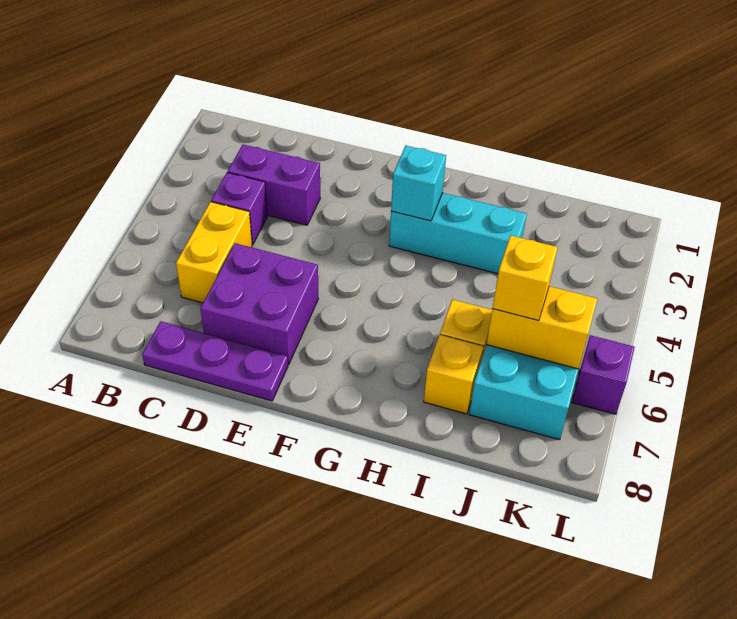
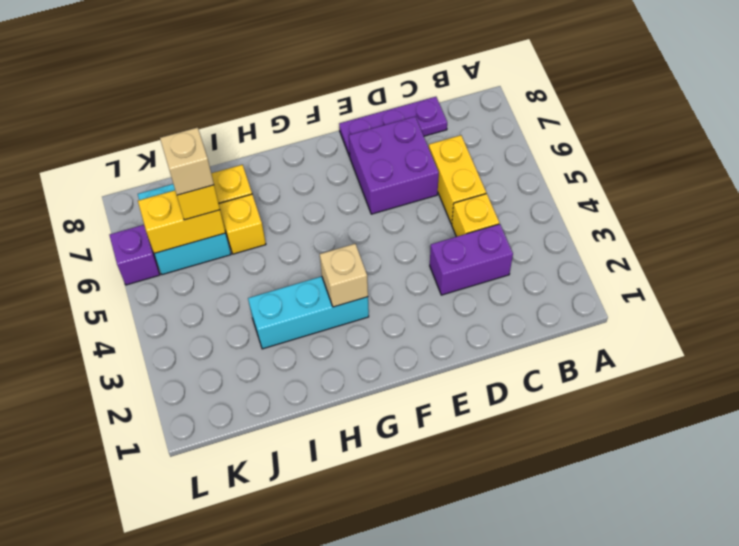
purple 1x1 brick [211,172,267,245] -> yellow 1x1 brick [452,194,499,237]
cyan 1x1 brick [391,146,446,221] -> tan 1x1 brick [320,244,368,307]
none -> tan 1x1 brick [160,127,214,195]

